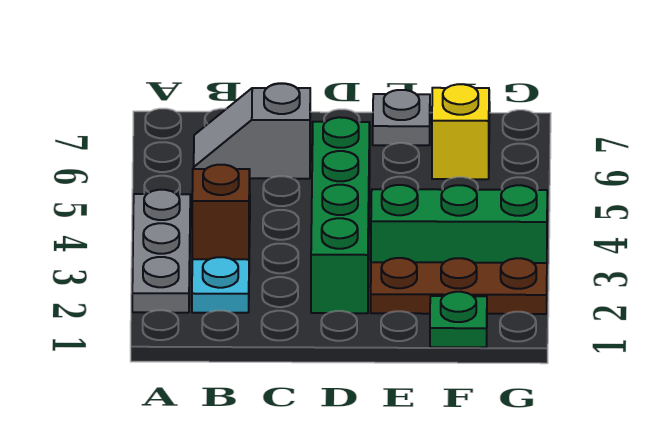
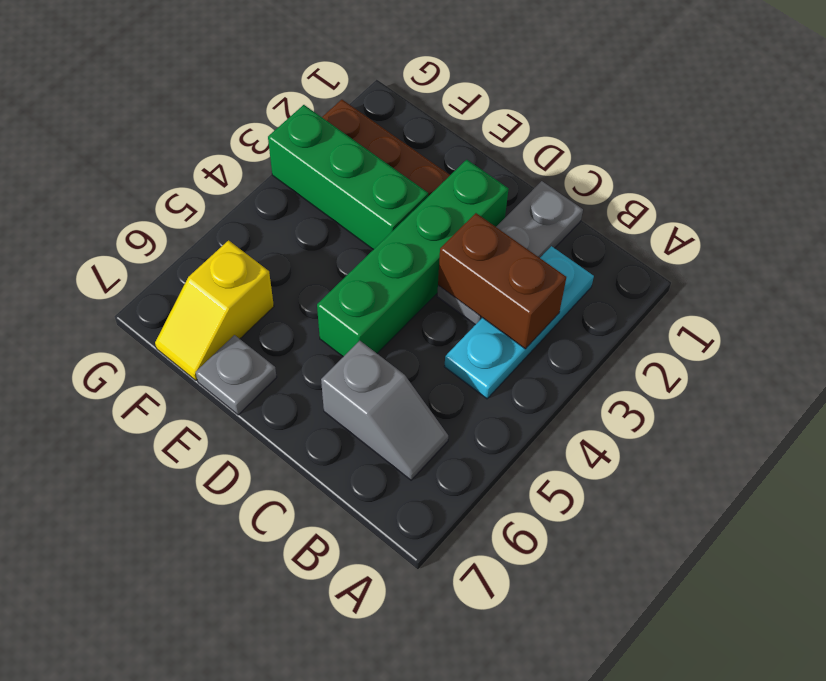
grey 1x3 plate [132,190,190,313] -> grey 1x3 plate moved to [437,181,583,325]
brown 1x1 brick [192,165,250,260] -> brown 1x2 brick [438,213,566,349]
green 1x1 plate [430,292,487,347] -> none

